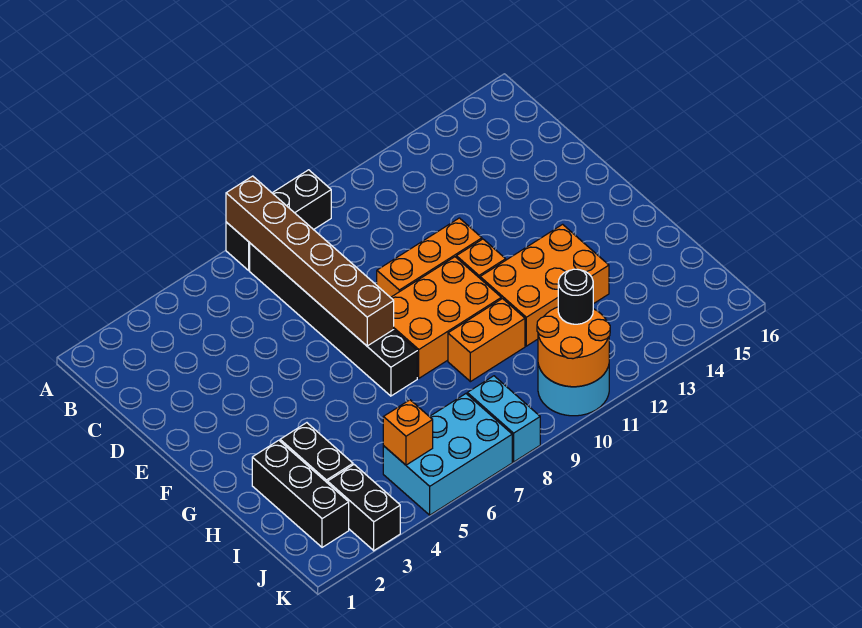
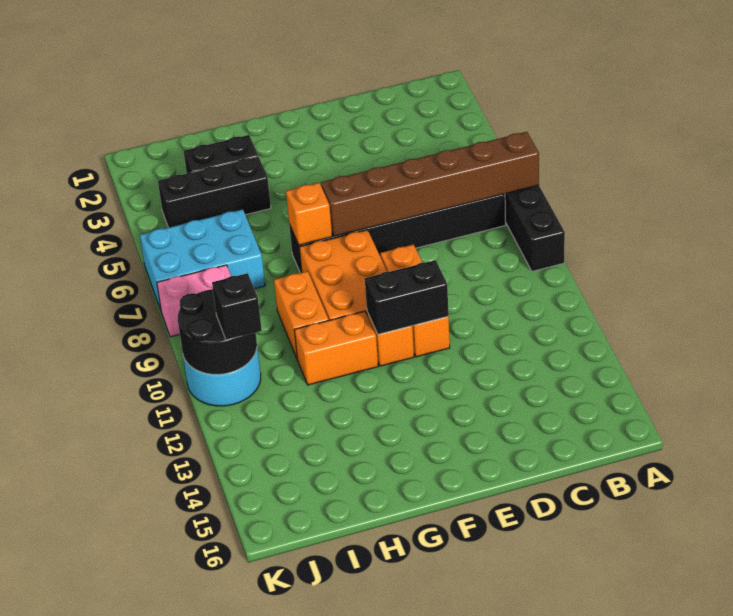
orange 2x3 brick [480,224,609,346] -> orange 1x2 brick [294,311,378,385]
black 1x3 brick [252,440,349,547] -> black 1x3 brick moved to [158,156,271,228]
black 1x2 brick [328,465,400,551] -> black 1x2 brick moved to [365,260,449,334]
cyan 2x3 brick [383,394,512,515] -> cyan 2x3 brick turned to [140,209,265,310]
orange 1x1 brick [383,400,433,465] -> orange 1x1 brick moved to [286,183,332,245]
cyan 1x2 brick [467,376,540,462] -> pink 1x2 brick [157,265,231,337]
orange 2x2 round brick [537,307,610,387] -> black 2x2 round brick [178,289,257,374]
black 1x1 round brick [558,269,593,324] -> black 1x1 brick [212,273,262,340]

